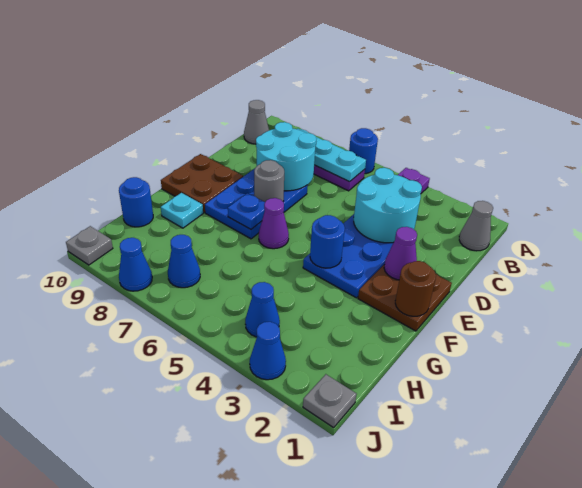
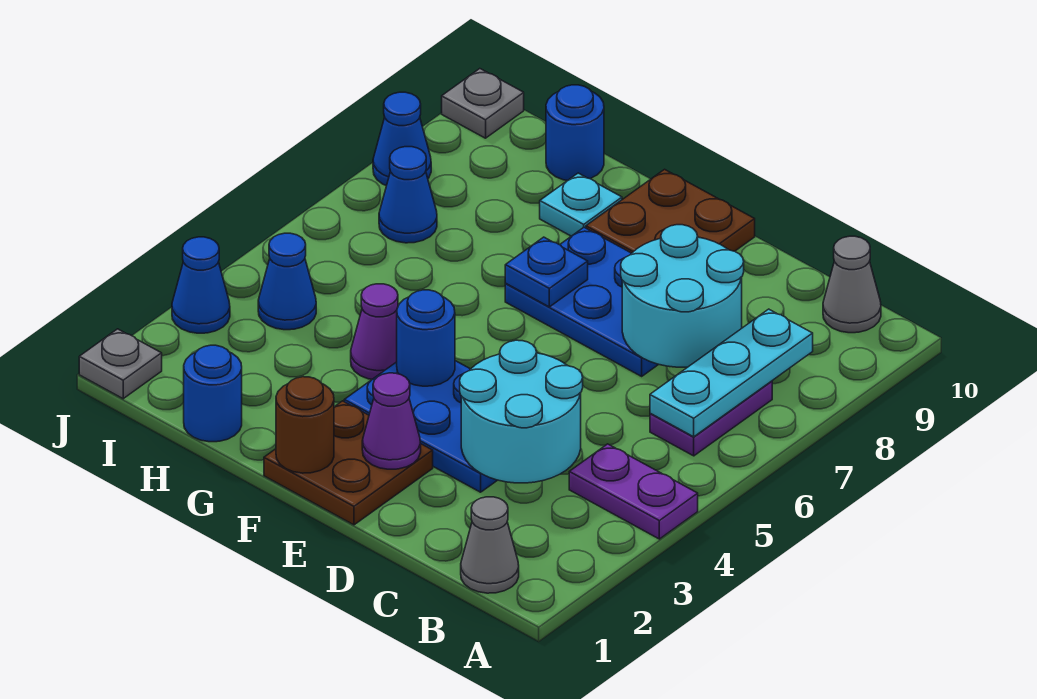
blue 1x1 round brick [349,128,378,174] -> blue 1x1 round brick moved to [184,345,242,442]
grey 1x1 round brick [254,160,284,202] -> none
purple 1x1 cone [259,198,289,249] -> purple 1x1 cone moved to [351,284,398,379]

